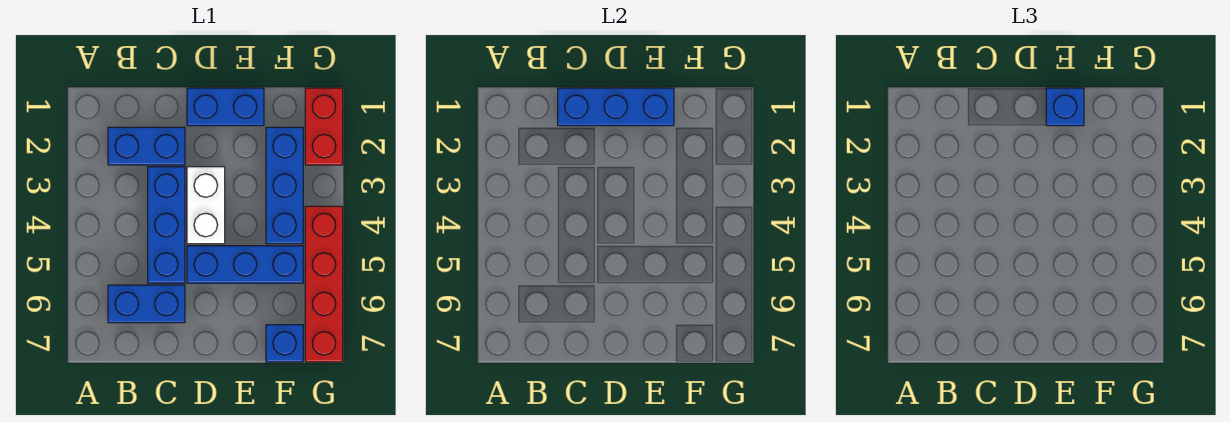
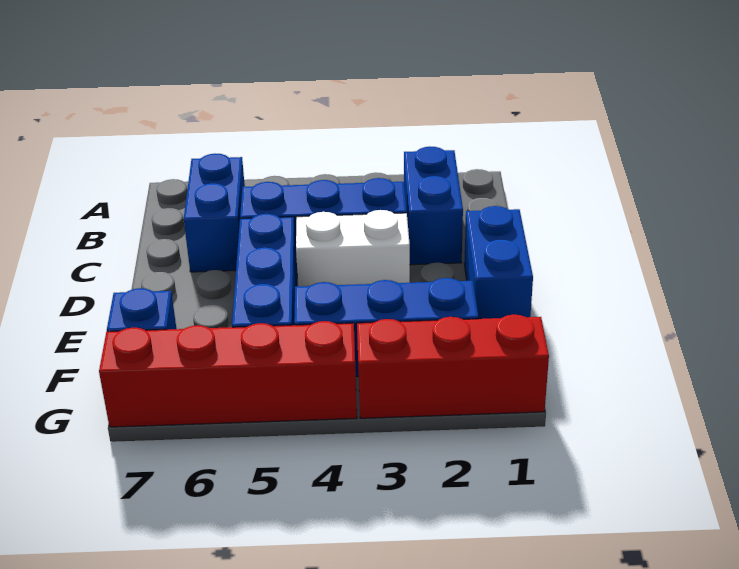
blue 1x3 brick [558,88,674,126] -> none
blue 1x1 brick [1046,88,1084,126] -> none
red 1x2 brick [305,88,343,165] -> red 1x3 brick [357,315,549,418]

